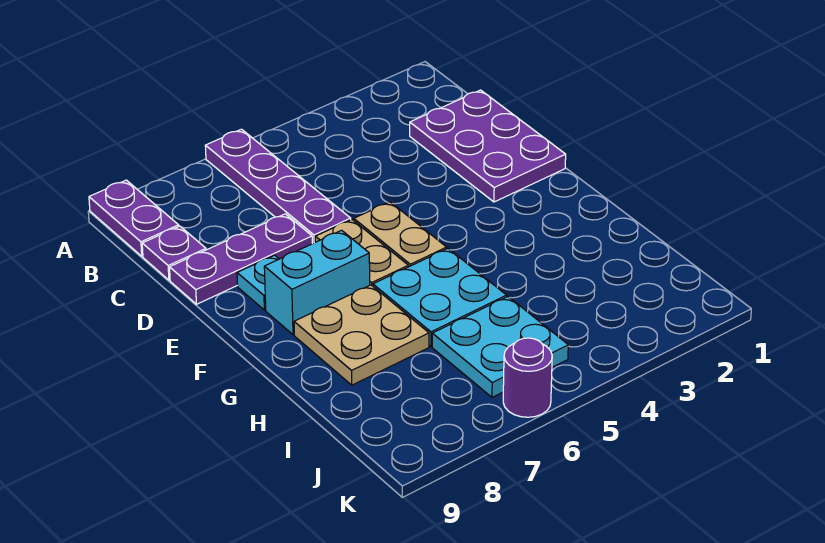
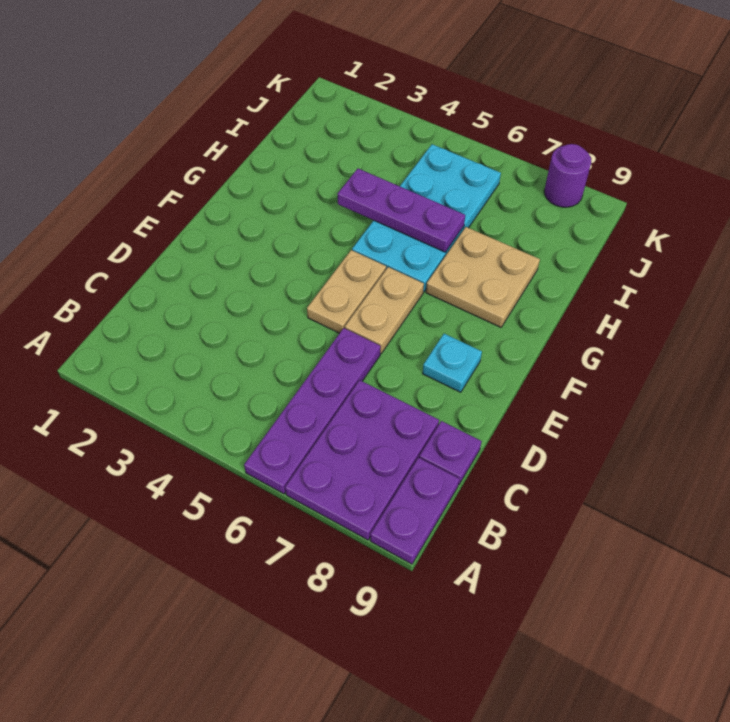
purple 2x3 plate [410,90,566,202] -> purple 2x3 plate moved to [285,380,439,540]
purple 1x3 plate [170,214,312,304] -> purple 1x3 plate moved to [338,169,465,252]
cyan 1x2 brick [264,230,370,335] -> none
purple 1x1 round brick [503,338,552,417] -> purple 1x1 round brick moved to [544,144,591,207]

